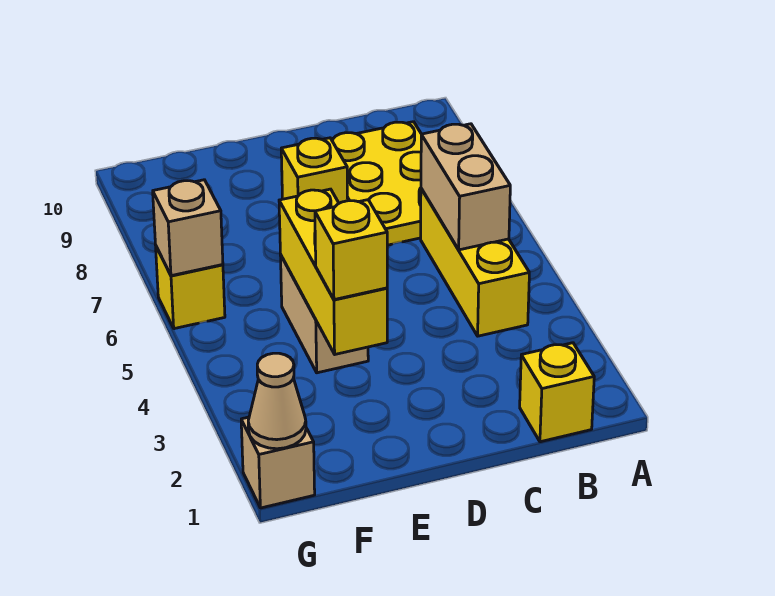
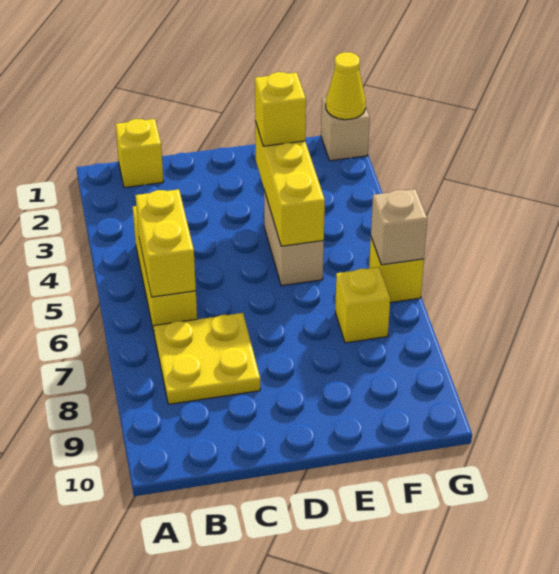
tan 1x2 brick [421,124,510,250] -> yellow 1x2 brick [135,189,196,297]
yellow 2x3 plate [331,122,421,245] -> yellow 2x2 plate [154,313,260,404]
yellow 1x1 brick [281,138,348,203] -> yellow 1x1 brick moved to [335,267,390,343]
tan 1x1 cone [248,353,306,449] -> yellow 1x1 cone [326,52,366,120]

